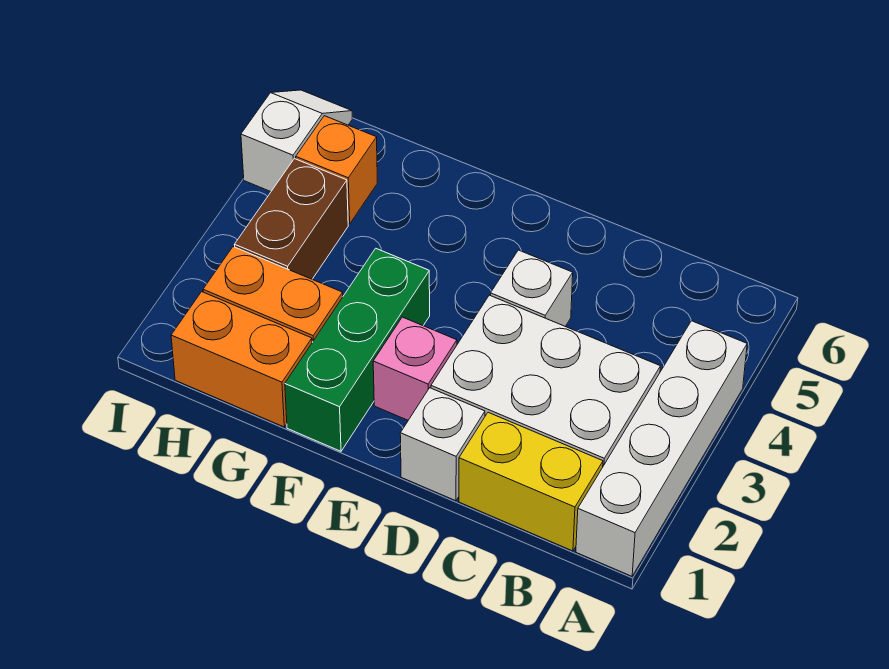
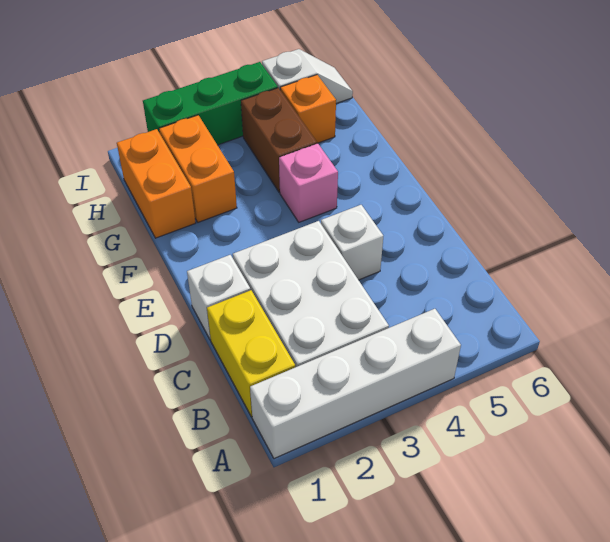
pink 1x1 brick [373,317,457,420] -> pink 1x1 brick moved to [279,143,338,222]
green 1x3 brick [285,248,430,451] -> green 1x3 brick moved to [143,62,278,145]
brown 1x2 brick [234,159,348,279] -> brown 1x2 brick turned to [241,88,317,192]

